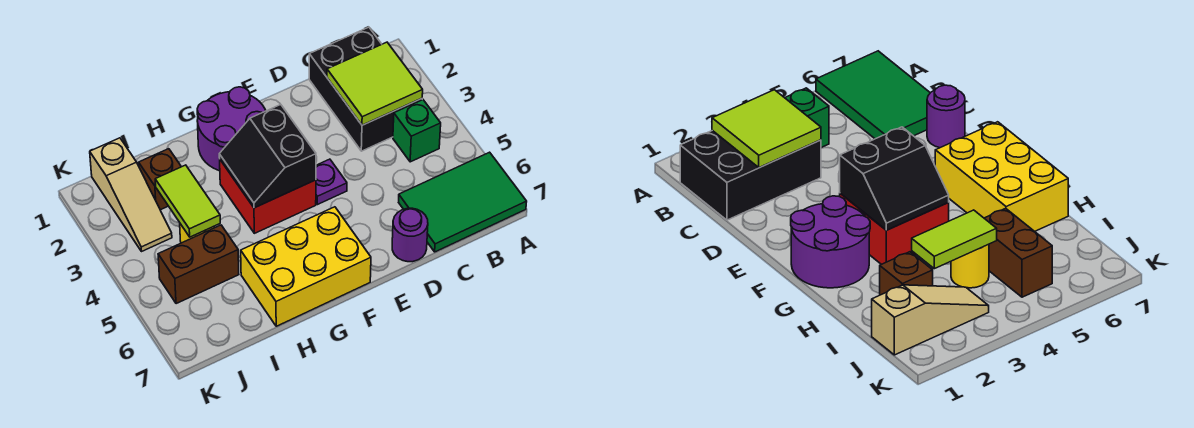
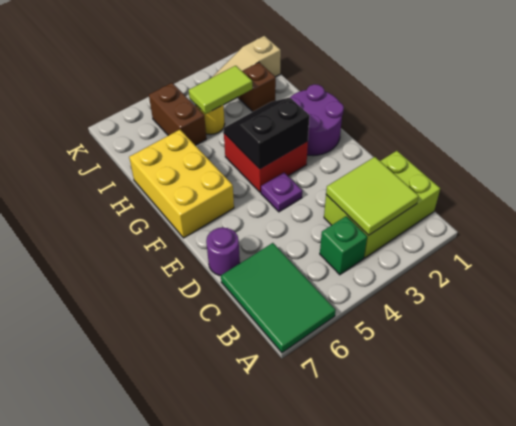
black 2x3 brick [309,27,422,151] -> lime 2x3 brick [324,151,440,258]

